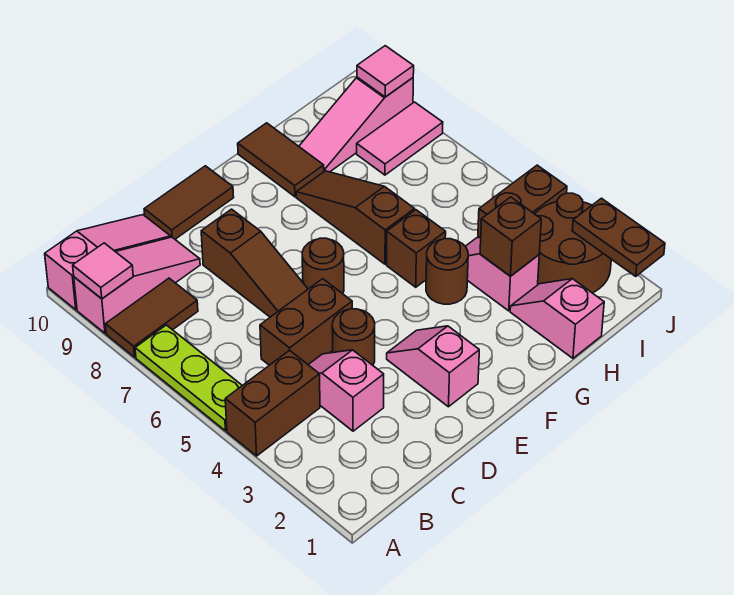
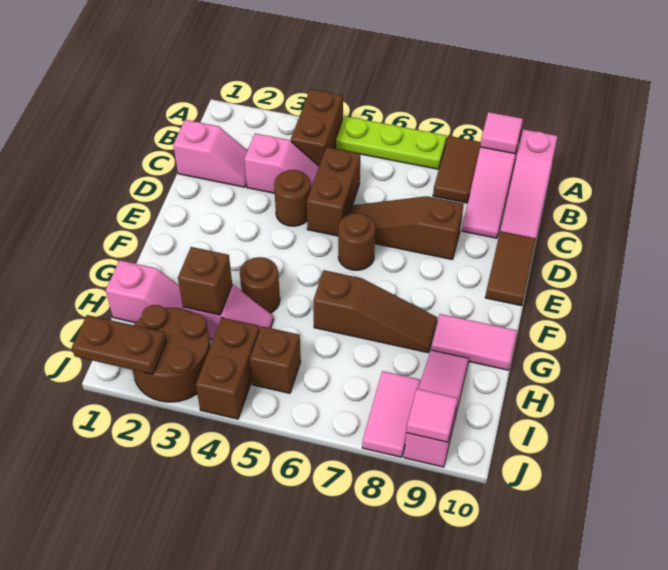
pink 1x2 slope [387,326,479,407] -> pink 1x2 slope moved to [173,120,247,187]
brown 1x1 brick [387,210,446,287] -> brown 1x1 brick moved to [250,326,301,393]
brown 1x2 tile [238,123,324,197] -> pink 1x2 tile [431,314,517,370]

